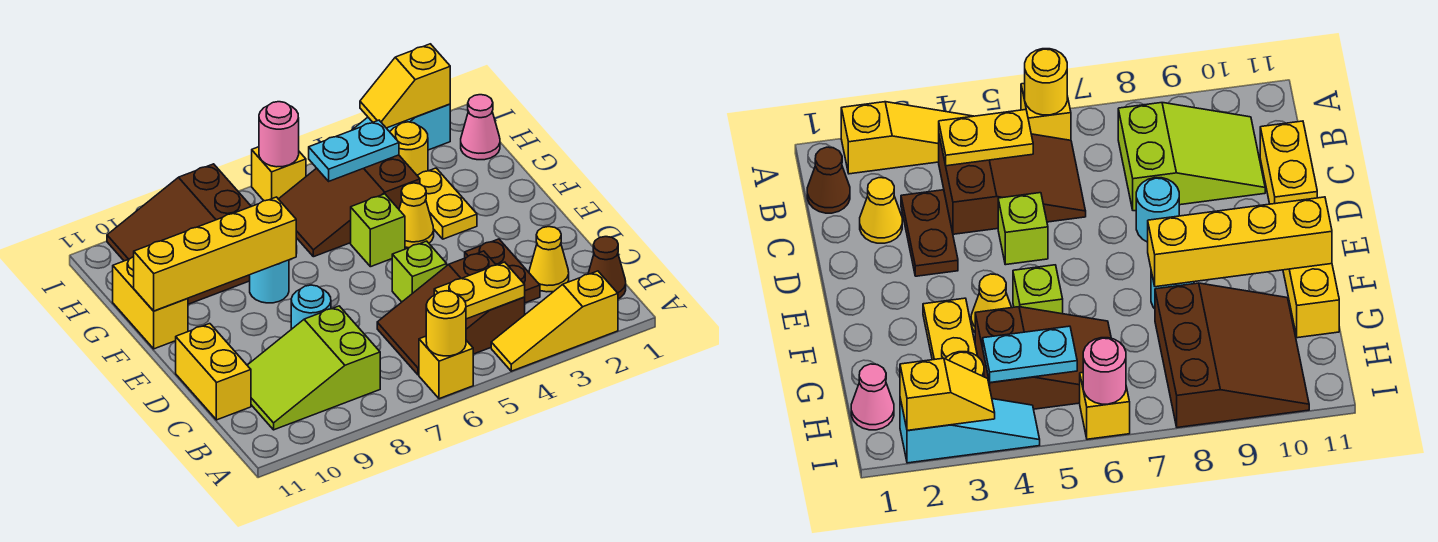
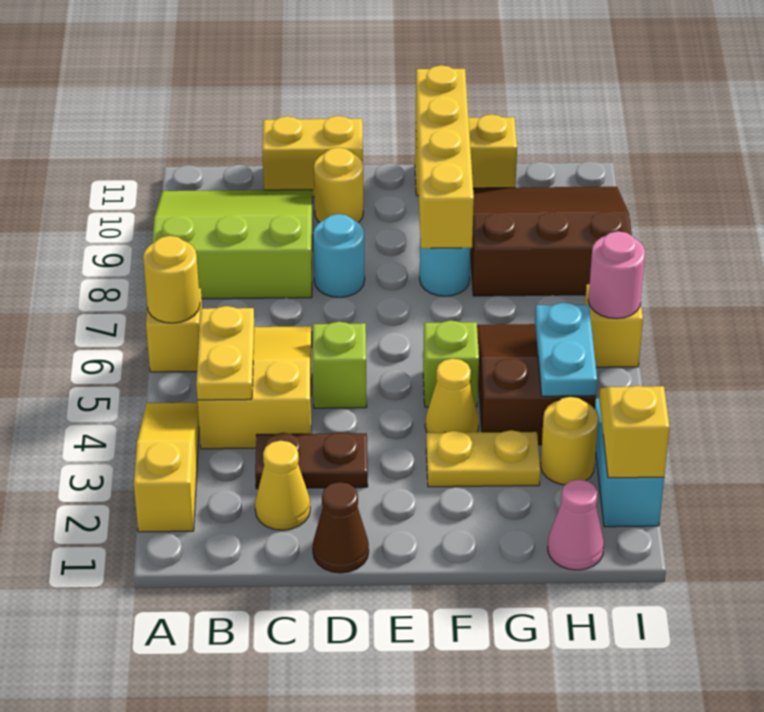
brown 1x1 cone [588,237,626,299] -> brown 1x1 cone moved to [313,482,369,573]
brown 2x3 slope [377,251,525,375] -> yellow 2x3 slope [197,326,312,449]
lime 2x3 slope [247,306,380,430] -> lime 3x3 slope [152,190,313,299]
none -> yellow 1x1 round brick [314,148,363,223]

